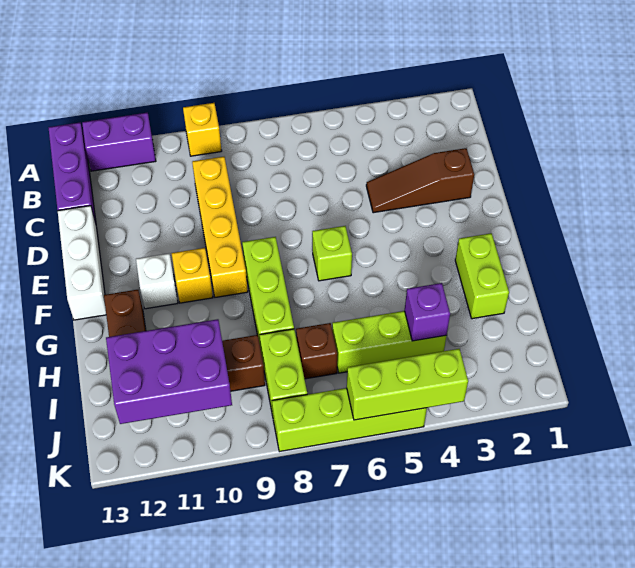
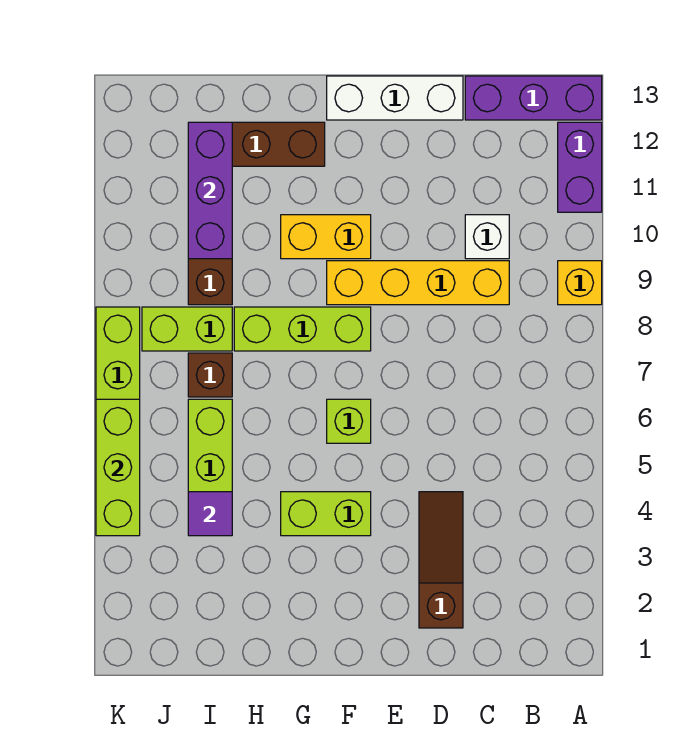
yellow 1x1 brick [172,248,213,303] -> yellow 1x2 brick [281,215,371,259]
white 1x1 brick [136,253,178,309] -> white 1x1 brick moved to [465,215,509,259]
lime 1x2 brick [455,233,509,319] -> lime 1x2 brick moved to [281,492,371,536]
purple 1x1 brick [405,283,450,341] -> purple 1x1 tile [188,492,232,536]
purple 2x3 brick [106,319,232,424] -> purple 1x3 brick [188,122,232,259]

